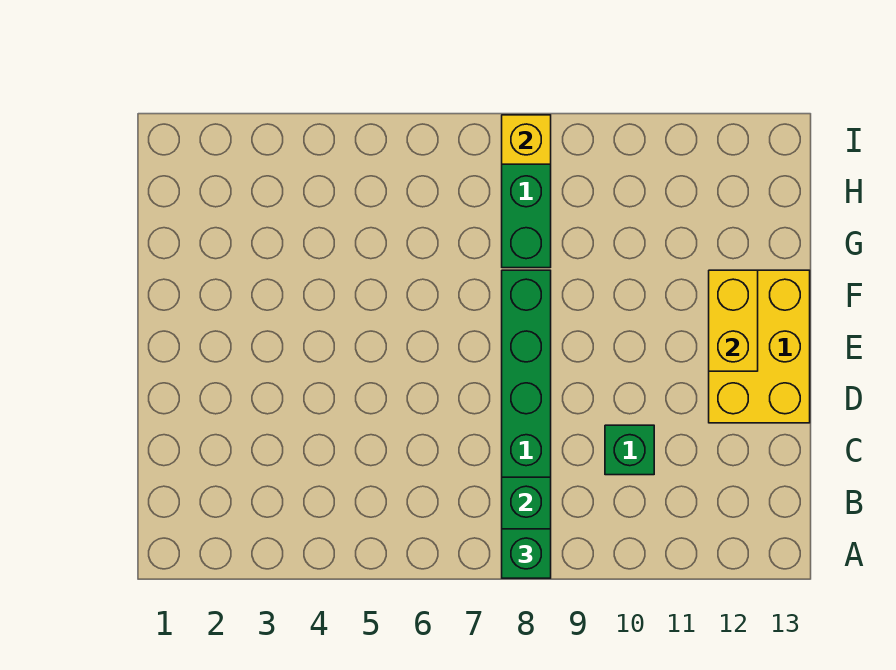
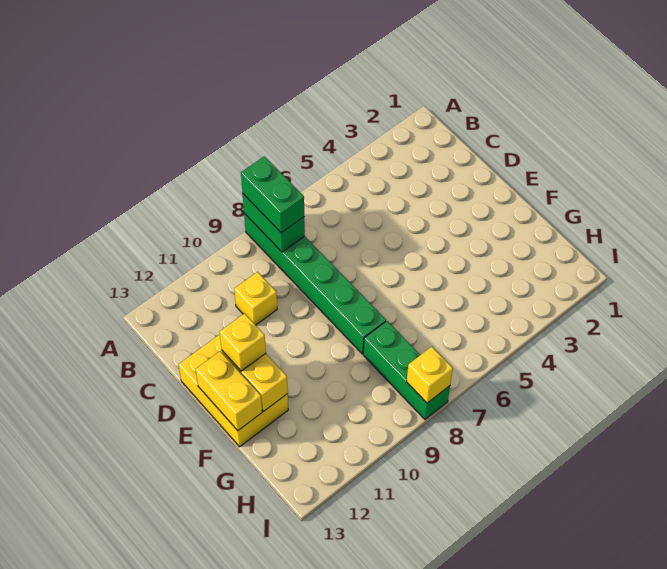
green 1x1 brick [502,529,551,578] -> green 1x2 brick [241,156,304,233]
green 1x1 brick [605,425,654,475] -> yellow 1x1 brick [234,272,277,325]
none -> yellow 1x1 brick [220,314,266,371]
none -> yellow 1x2 brick [196,351,262,431]

